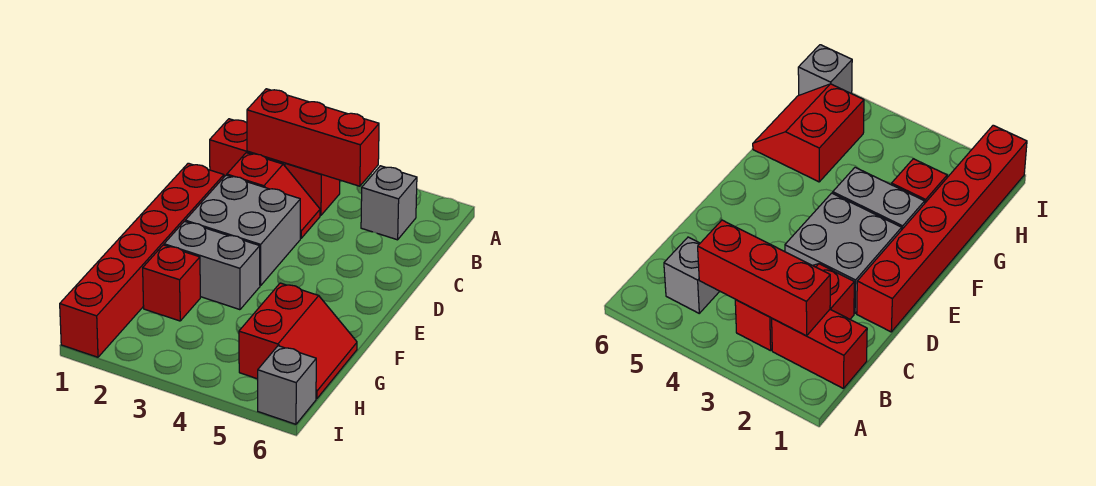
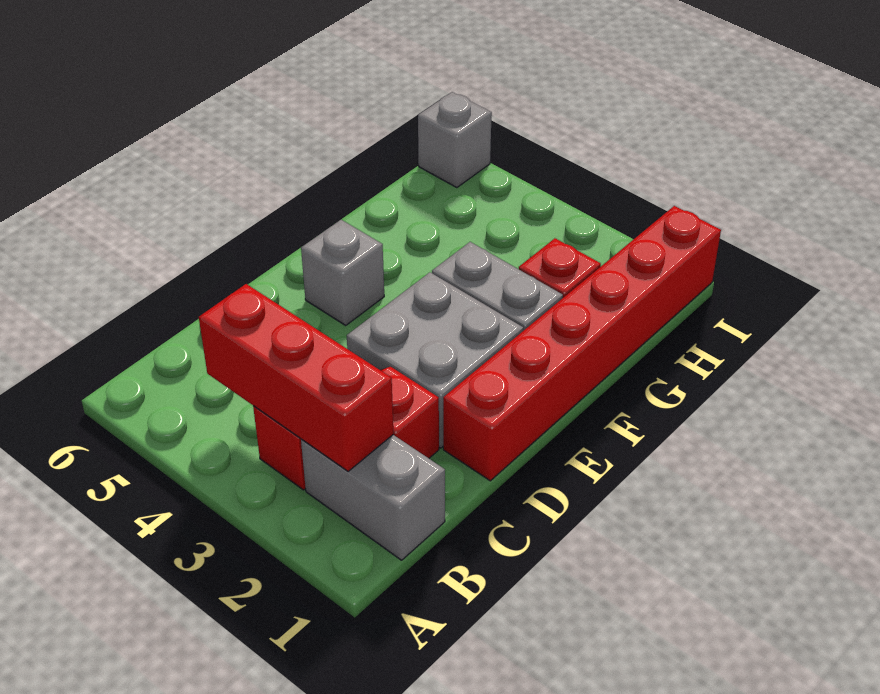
red 1x2 brick [210,119,285,177] -> grey 1x2 brick [301,435,445,560]
grey 1x1 brick [361,166,417,240] -> grey 1x1 brick moved to [301,220,384,325]
red 2x2 slope [239,283,357,399] -> none

